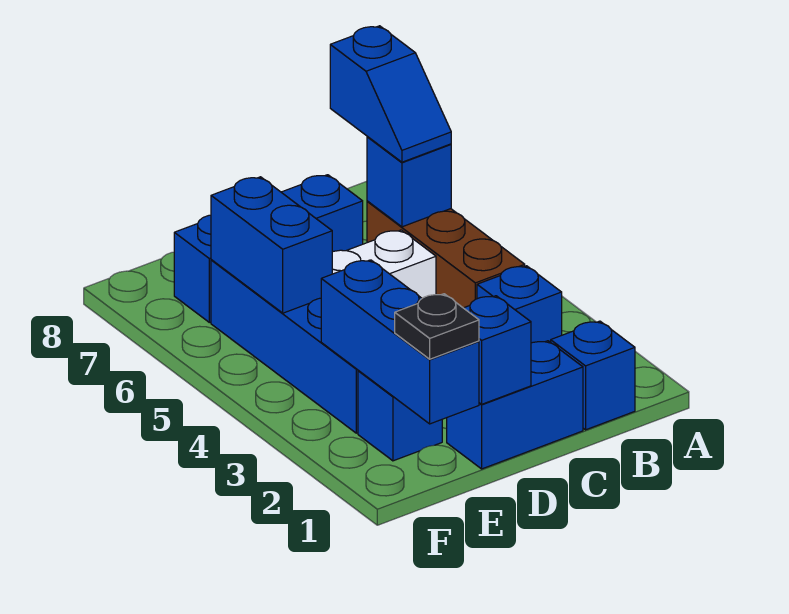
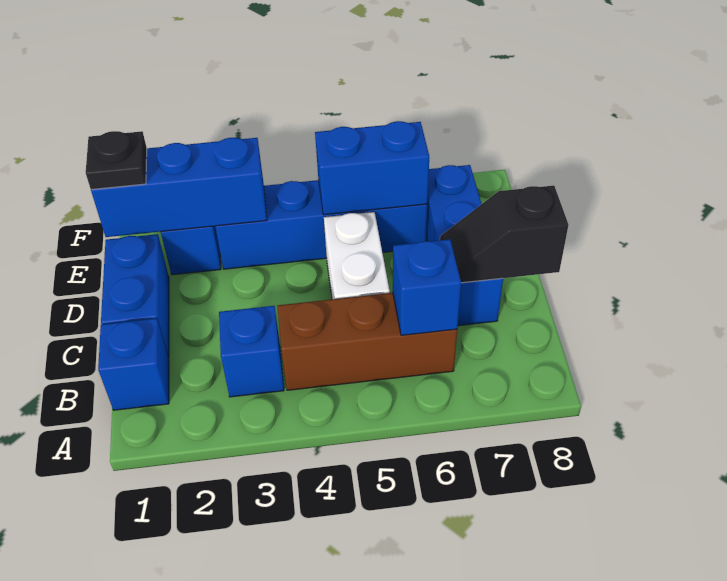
blue 1x2 slope [330,26,451,162] -> none
none -> black 1x2 slope [440,185,568,283]
blue 1x1 brick [464,296,531,404] -> none

